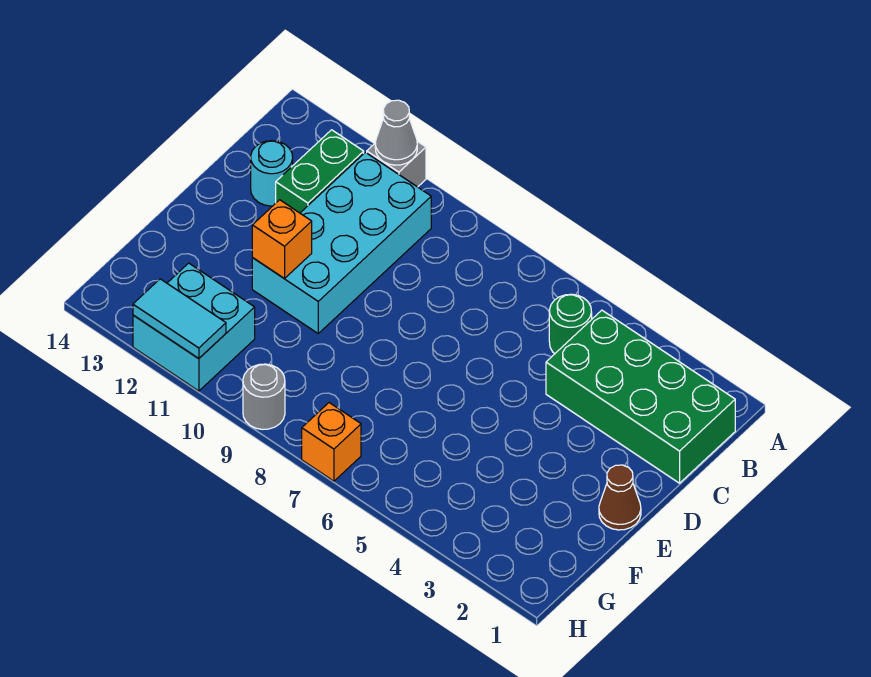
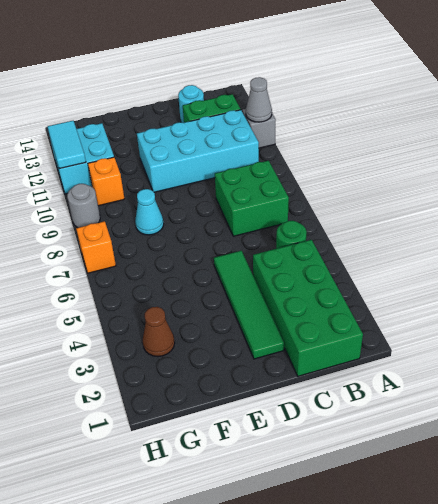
none -> green 2x2 brick [215,161,289,236]
none -> green 1x4 tile [214,251,284,359]
brown 1x1 cone [599,465,641,530] -> brown 1x1 cone moved to [143,307,175,356]
orange 1x1 brick [252,200,312,278] -> orange 1x1 brick moved to [88,157,124,206]
none -> cyan 1x1 cone [135,189,164,235]

